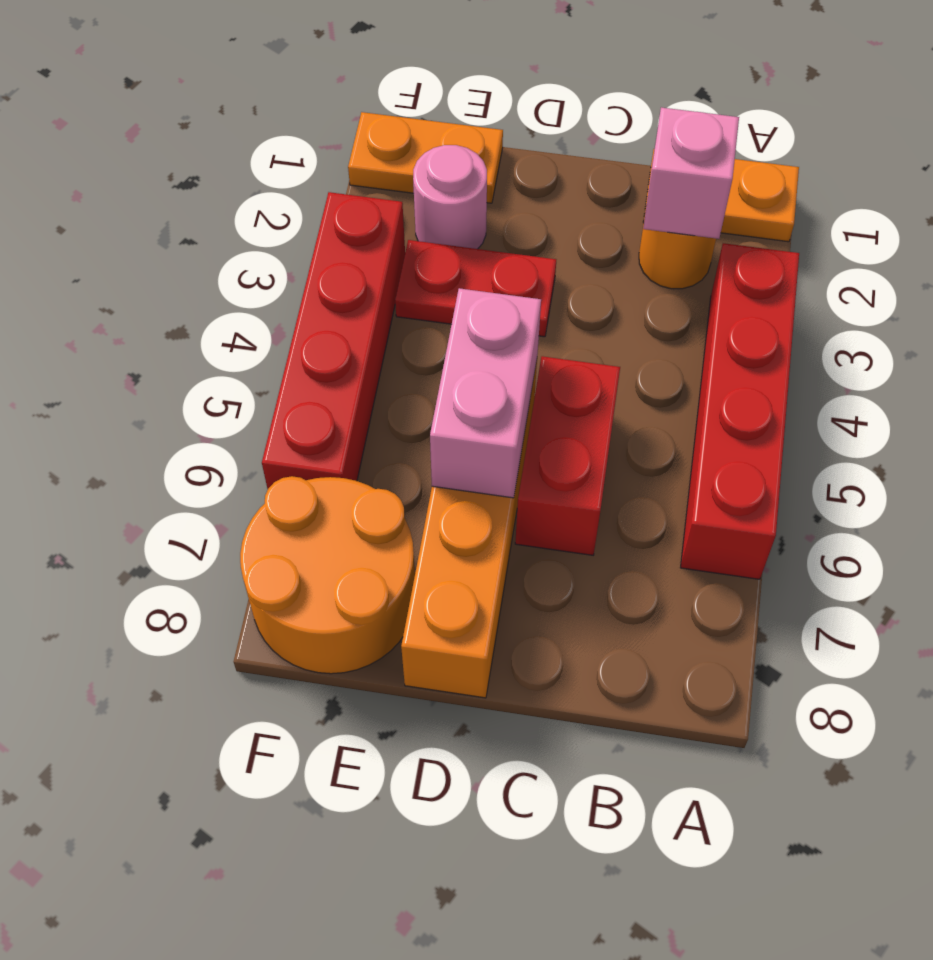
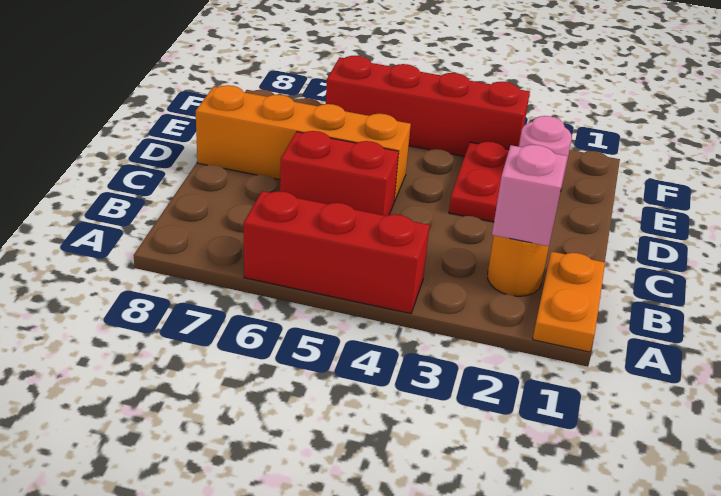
red 1x4 brick [681,243,799,579] -> red 1x3 brick [244,191,430,314]
pink 1x2 brick [430,288,541,498] -> none
orange 1x2 plate [348,112,503,203] -> none
orange 2x2 round brick [240,476,415,674] -> none

